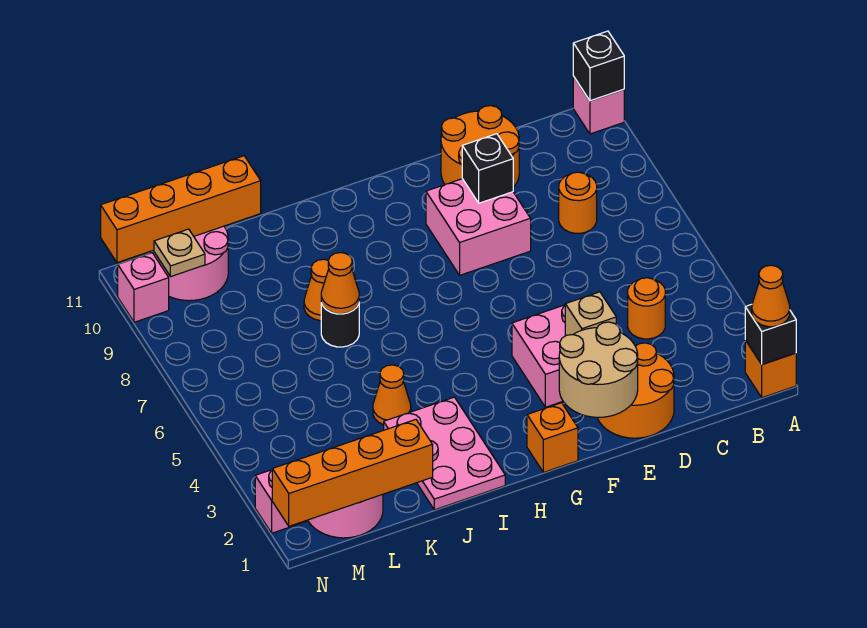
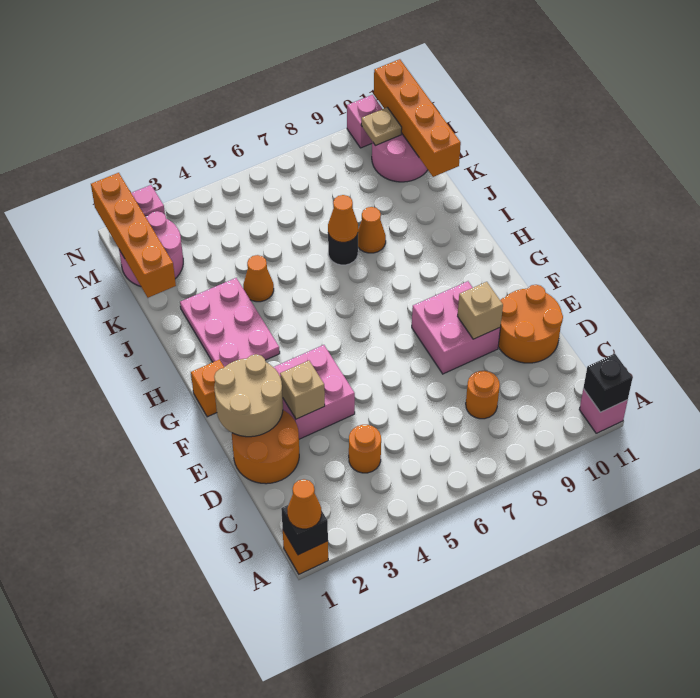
black 1x1 brick [462,134,513,203] -> tan 1x1 brick [458,282,503,339]
pink 2x3 plate [384,397,505,510] -> pink 2x3 plate turned to [180,278,280,367]

